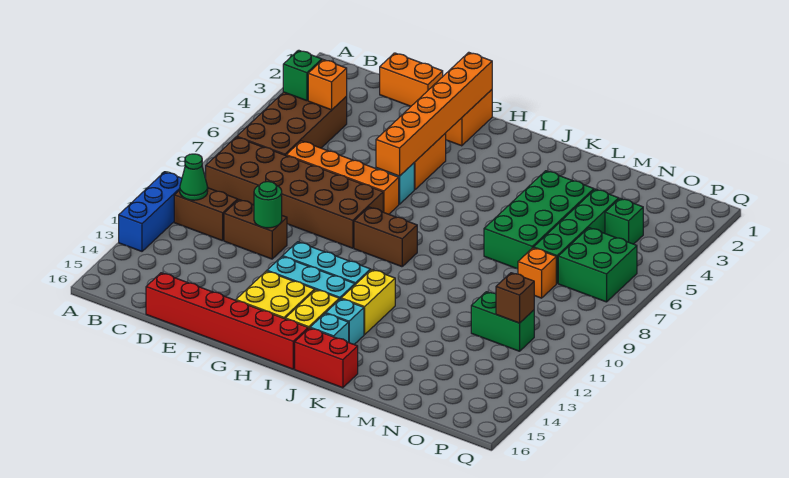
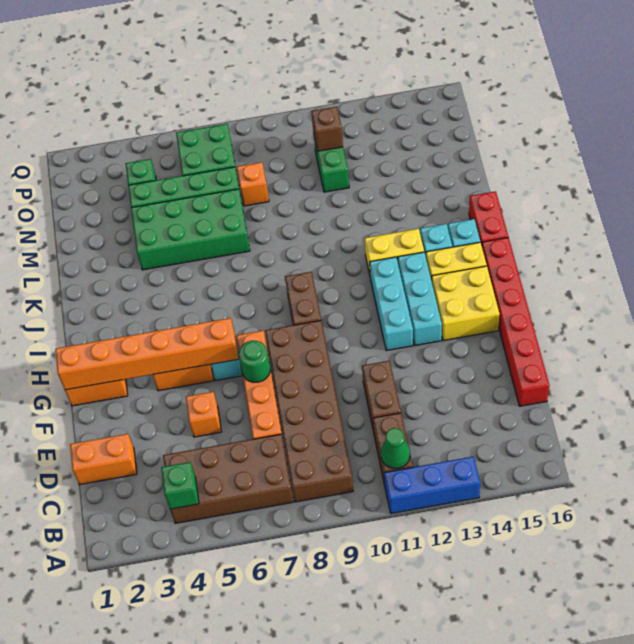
orange 1x1 brick [308,60,347,110] -> orange 1x1 brick moved to [186,392,221,437]
orange 1x2 brick [380,53,443,106] -> orange 1x2 brick turned to [70,434,137,485]
green 1x1 round brick [254,182,282,228] -> green 1x1 round brick moved to [239,341,270,382]

